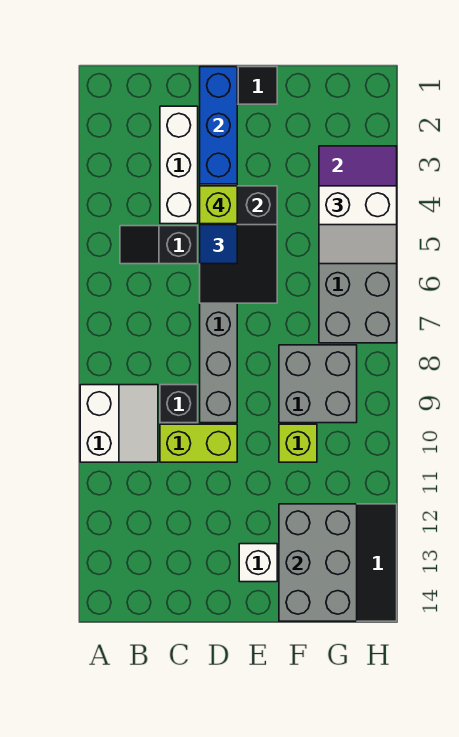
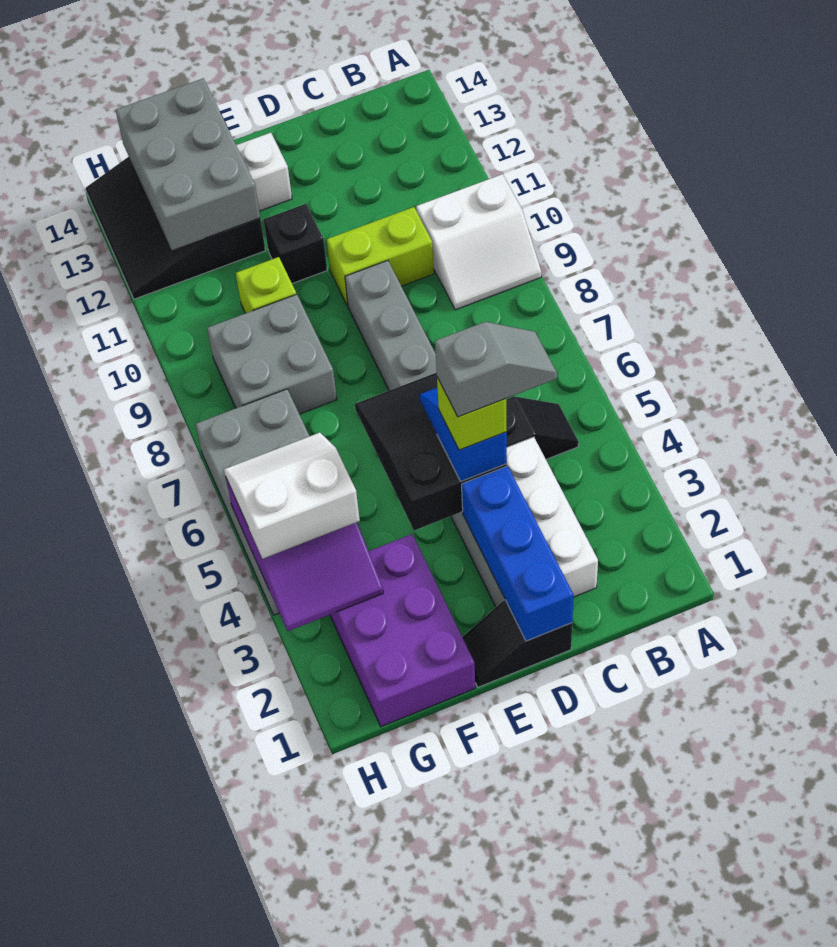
white 2x2 slope [80,385,158,462] -> white 2x2 slope turned to [416,174,541,310]
none -> grey 1x2 slope [435,322,557,417]
black 1x1 brick [160,385,198,423] -> black 1x1 brick moved to [264,204,327,284]
none -> purple 2x3 brick [330,534,475,727]

